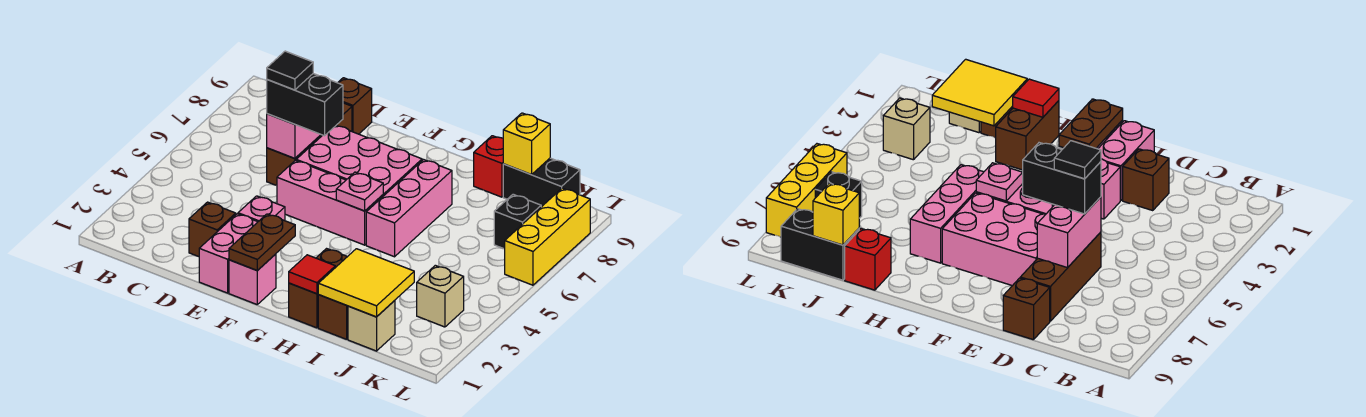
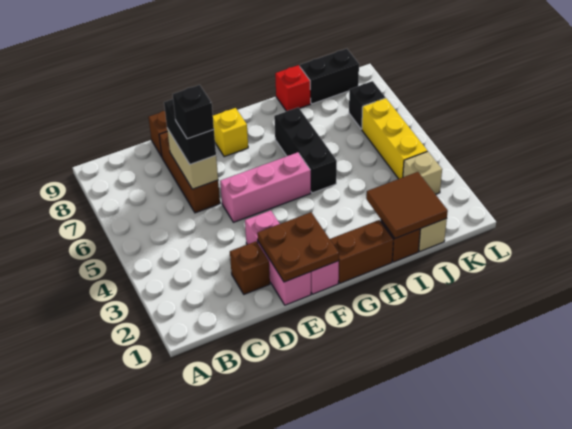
pink 1x2 brick [267,114,321,159] -> tan 1x2 brick [167,129,218,189]
black 1x2 brick [267,74,343,136] -> black 1x2 brick turned to [164,99,216,164]
black 1x1 tile [267,51,313,90] -> black 1x1 brick [173,85,214,139]
pink 2x3 brick [296,126,422,196] -> none
brown 1x2 plate [229,214,295,271] -> brown 2x2 plate [257,212,339,282]
pink 1x1 plate [336,172,383,211] -> none
brown 1x2 brick [289,249,347,328] -> brown 1x2 brick turned to [330,220,393,283]
red 1x1 tile [289,255,335,294] -> none
pink 1x3 brick [366,160,452,257] -> black 1x3 brick [274,107,337,193]
yellow 2x2 tile [318,249,414,317] -> brown 2x2 tile [366,172,448,238]
yellow 1x1 brick [503,113,550,175] -> yellow 1x1 brick moved to [213,108,248,157]
yellow 1x3 brick [505,188,590,285] -> yellow 1x3 brick moved to [362,98,427,179]

